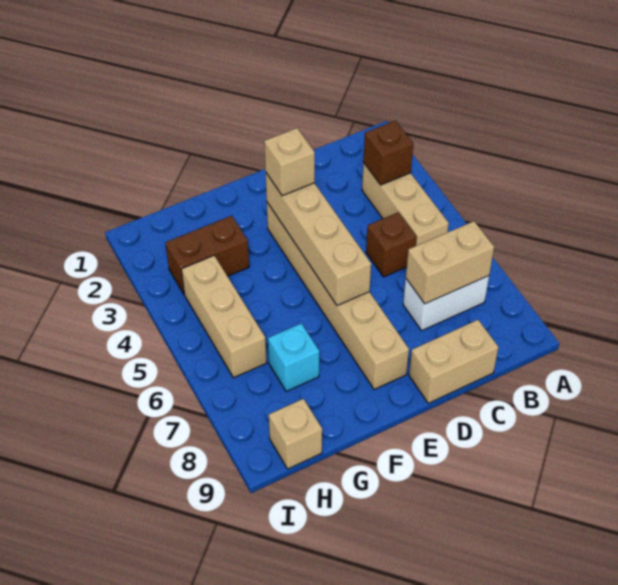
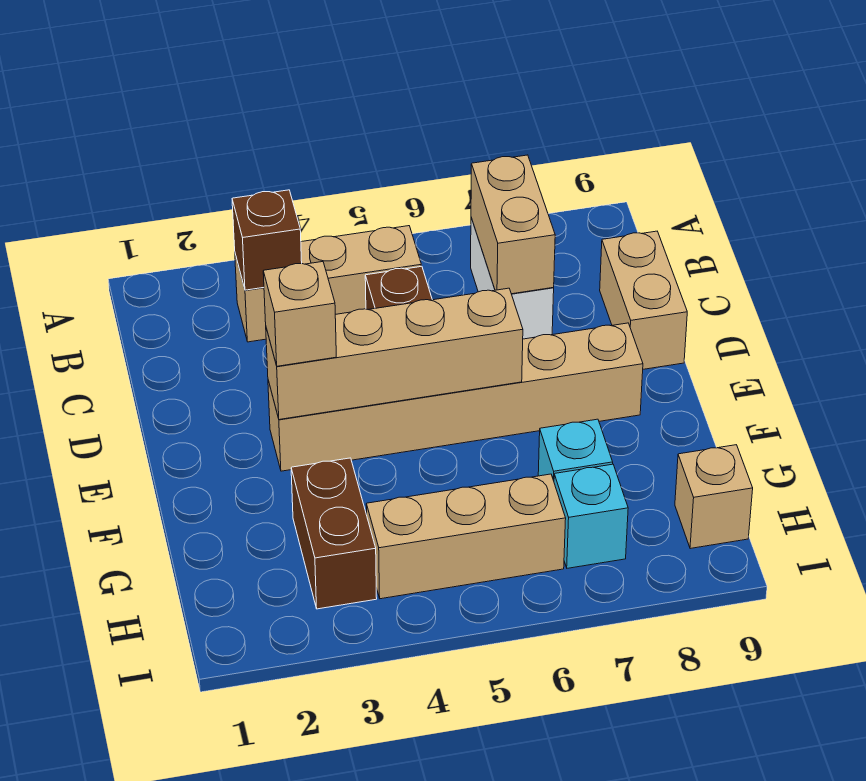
none -> cyan 1x1 brick [554,464,628,568]

